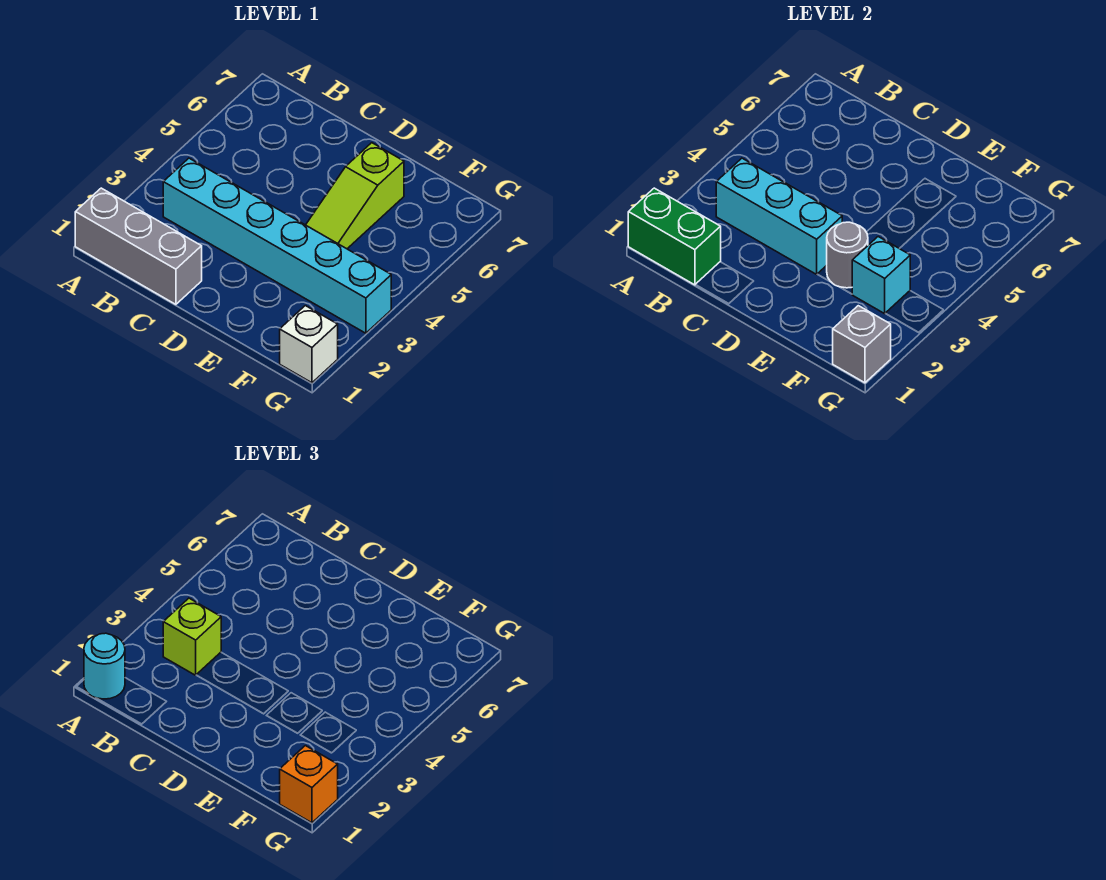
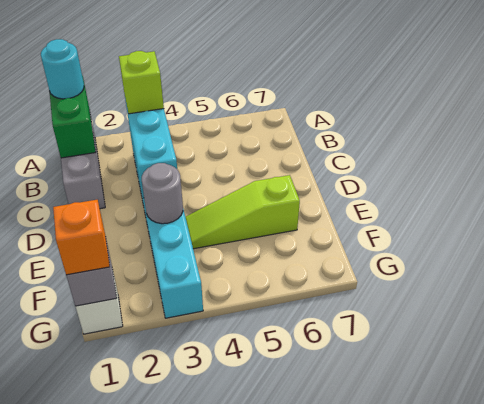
cyan 1x1 brick [852,237,910,314] -> none

